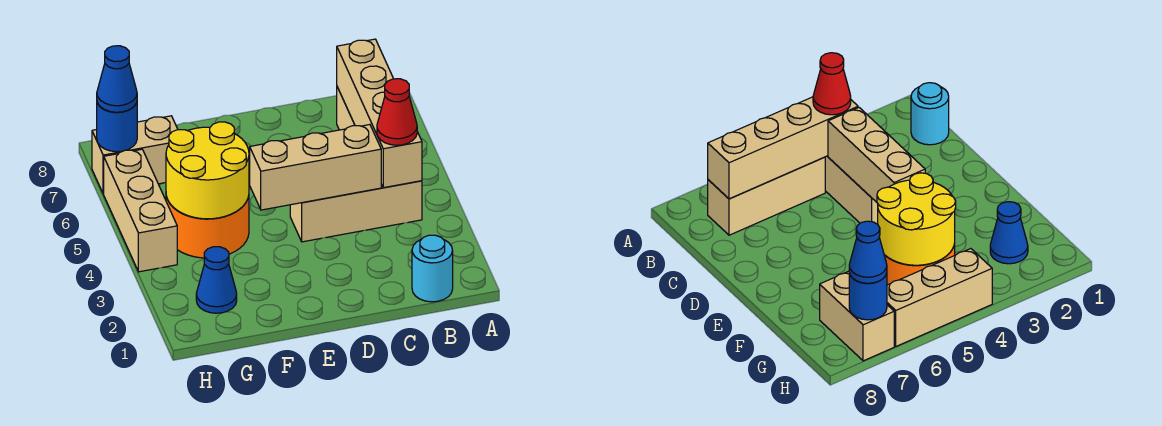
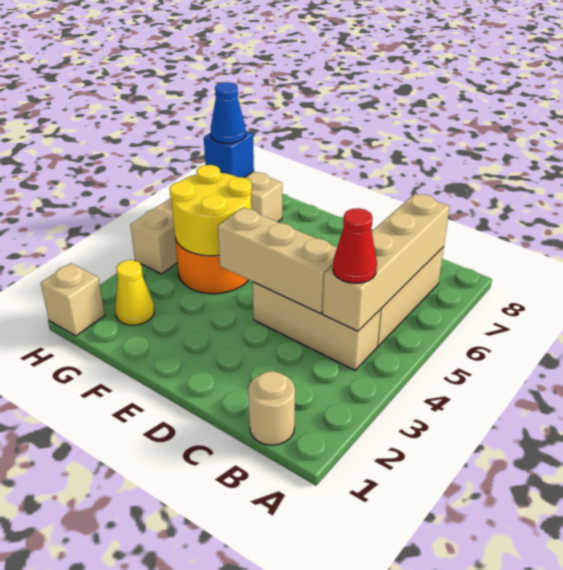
cyan 1x1 round brick [412,235,453,302] -> tan 1x1 round brick [249,371,295,445]
blue 1x1 cone [196,247,237,313] -> yellow 1x1 cone [115,260,154,325]
none -> tan 1x1 brick [41,263,105,336]
blue 1x1 round brick [97,102,137,152] -> blue 1x1 brick [204,131,254,178]

